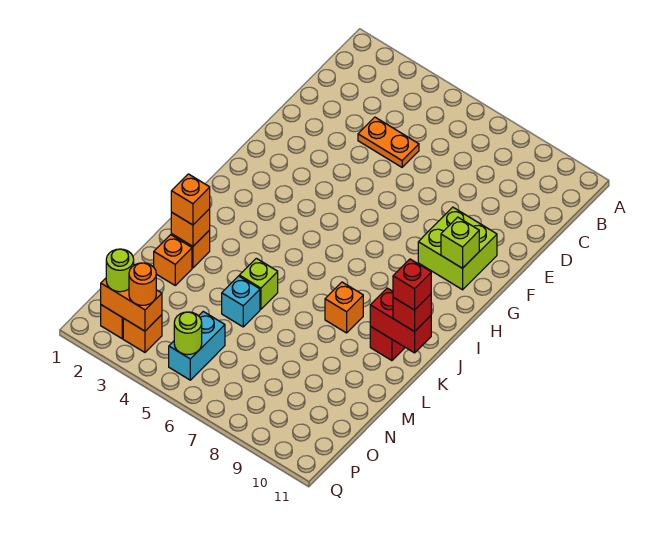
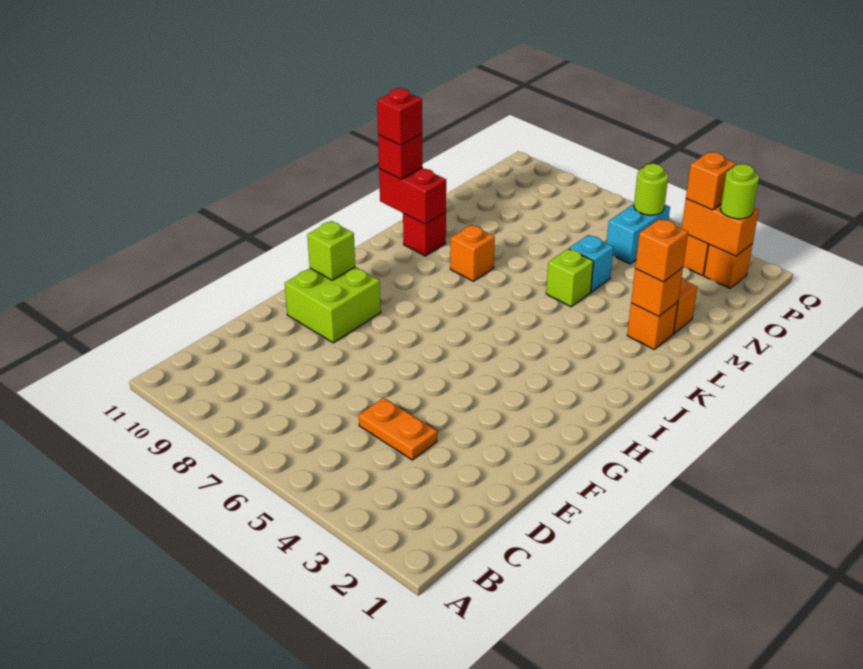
orange 1x1 round brick [129,263,156,305] -> orange 1x1 brick [686,152,736,210]

